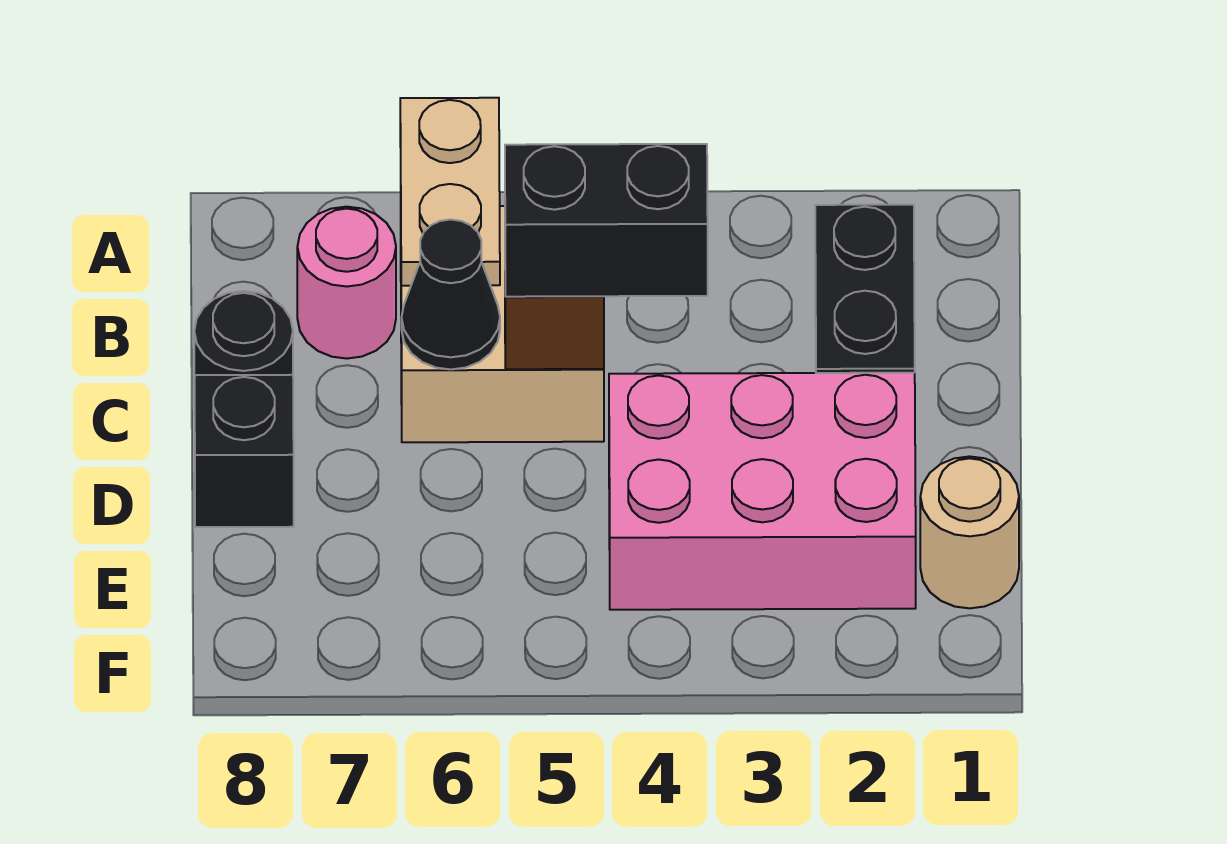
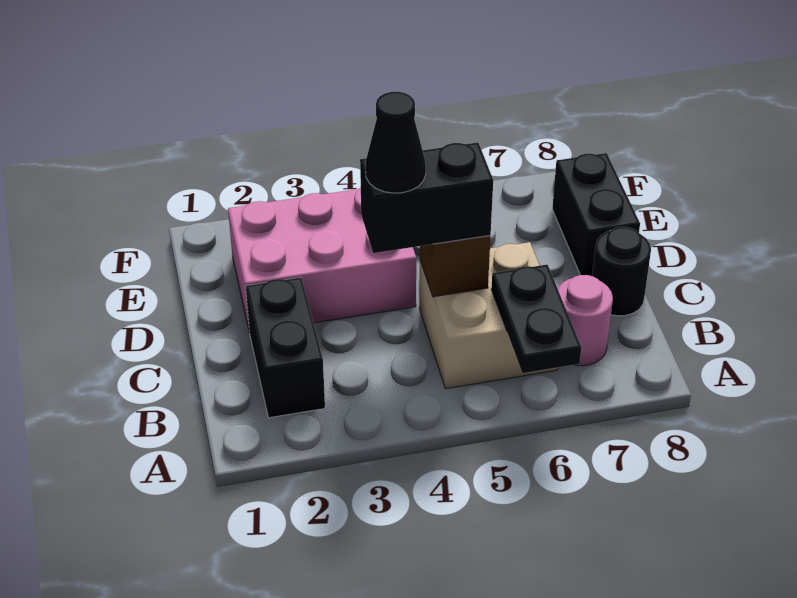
tan 1x2 plate [400,98,500,286] -> black 1x2 plate [491,265,581,373]
black 1x1 cone [401,219,500,369] -> black 1x1 cone moved to [366,92,426,193]
black 1x1 brick [195,375,294,527] -> black 1x2 brick [552,153,640,276]
tan 1x1 round brick [920,456,1019,608] -> none

